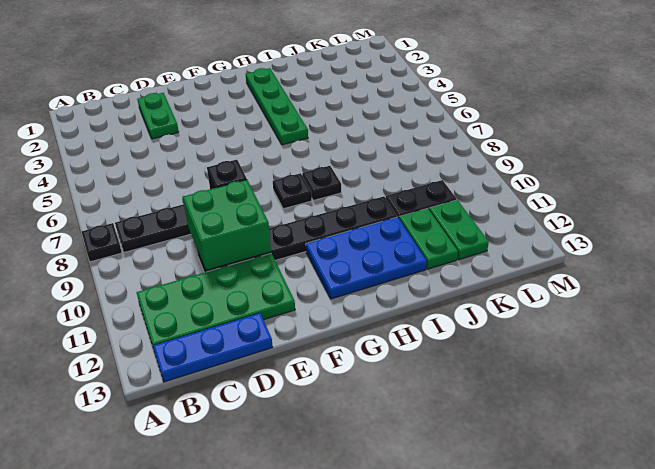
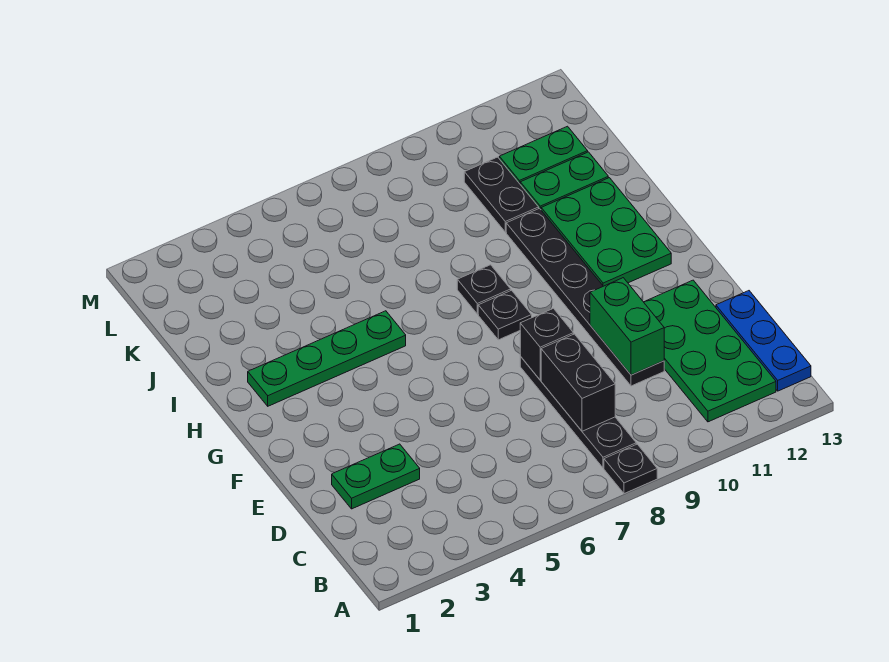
none -> black 1x2 brick [541,334,615,431]
green 2x2 brick [183,180,271,270] -> green 1x2 brick [590,278,664,375]
blue 2x3 plate [306,217,427,299] -> green 2x3 plate [541,178,671,286]

